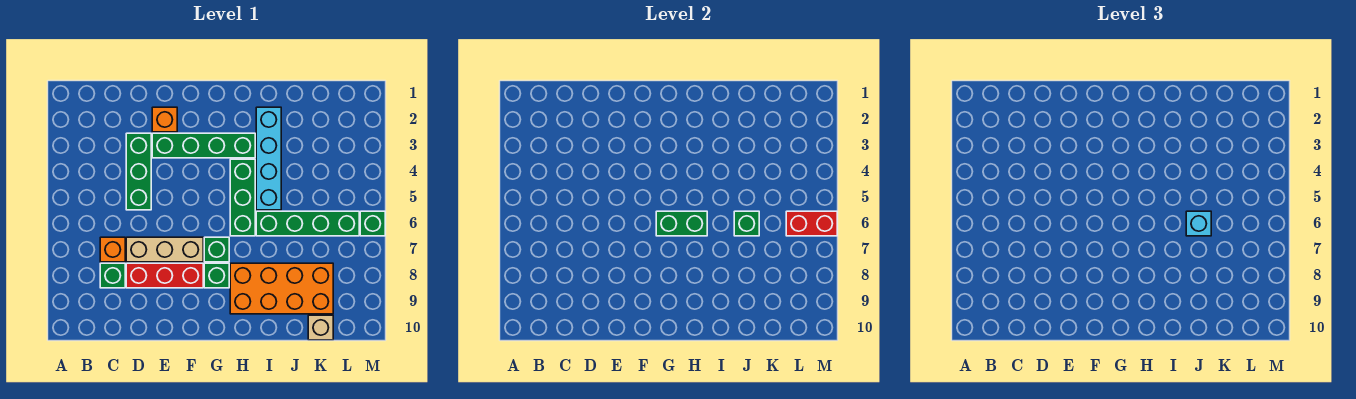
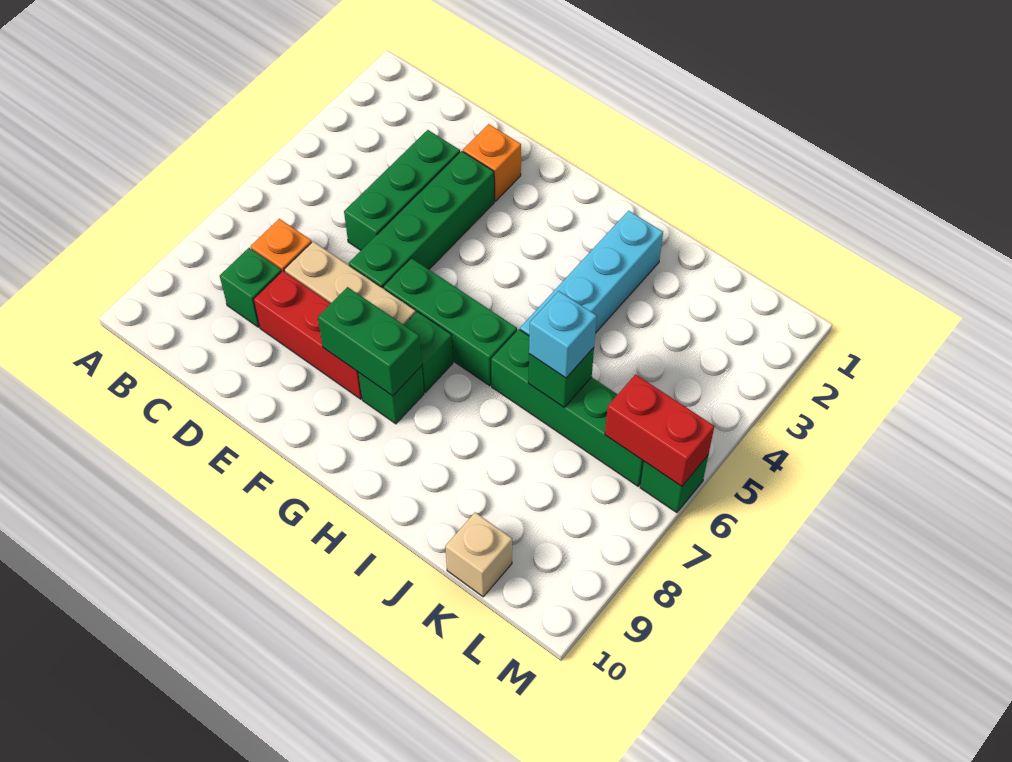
green 1x4 brick [152,133,255,158] -> green 1x4 brick turned to [349,151,494,289]
green 1x2 brick [656,211,707,236] -> green 1x2 brick moved to [318,287,422,396]
green 1x3 brick [230,159,255,236] -> green 1x3 brick turned to [383,258,517,386]
orange 2x4 brick [230,263,333,314] -> none

